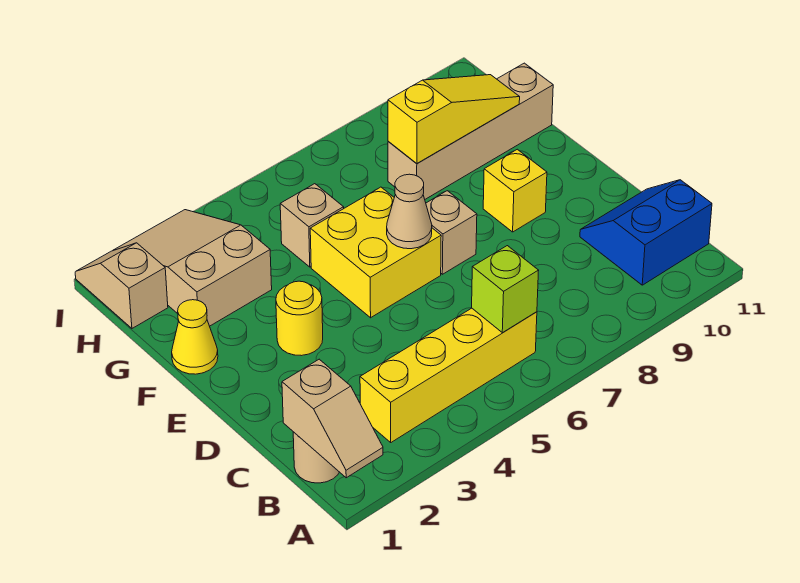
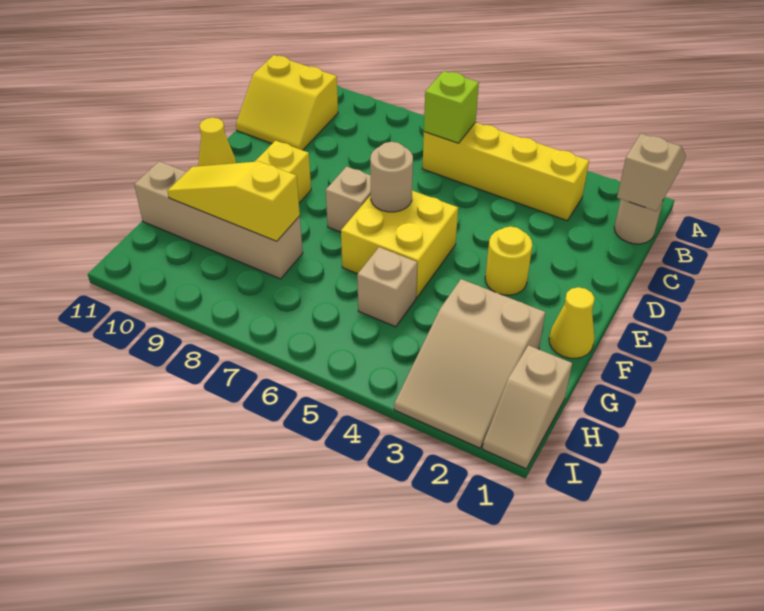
blue 2x2 slope [580,180,712,285] -> yellow 2x2 slope [236,55,338,150]
tan 1x1 cone [387,174,432,249] -> tan 1x1 round brick [370,142,413,212]
none -> yellow 1x1 cone [198,118,236,166]

